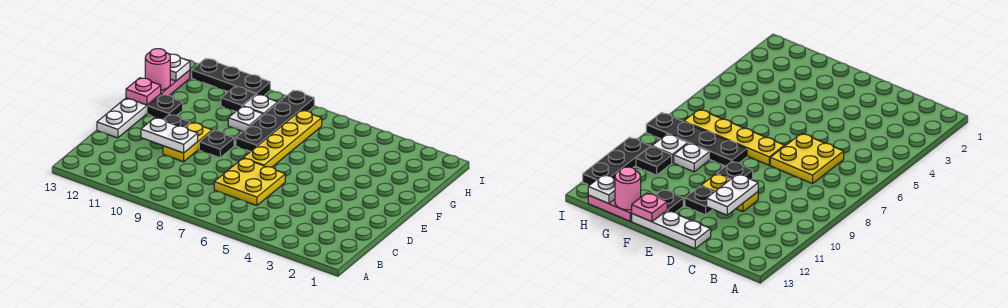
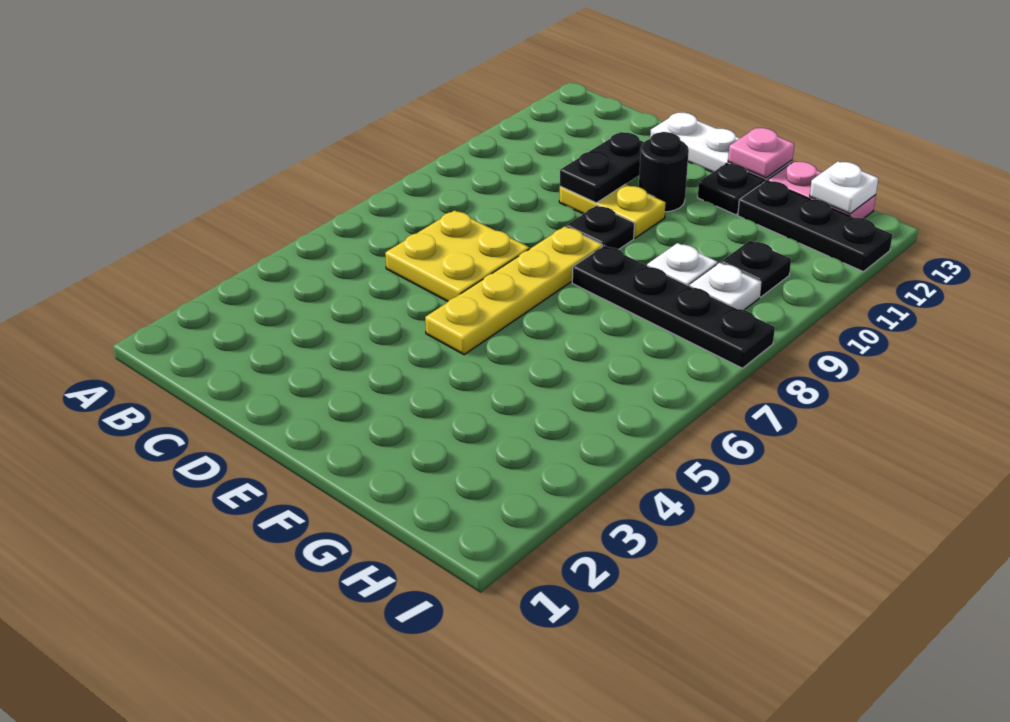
white 1x2 plate [141,118,198,153] -> black 1x2 plate [560,132,644,203]
yellow 1x4 plate [243,110,322,167] -> yellow 1x4 plate turned to [425,226,602,355]
black 1x1 plate [164,114,190,127] -> black 1x1 round brick [639,132,689,212]
pink 1x1 round brick [145,49,170,90] -> none
black 1x3 plate [192,59,270,95] -> black 1x3 plate turned to [738,181,892,272]

